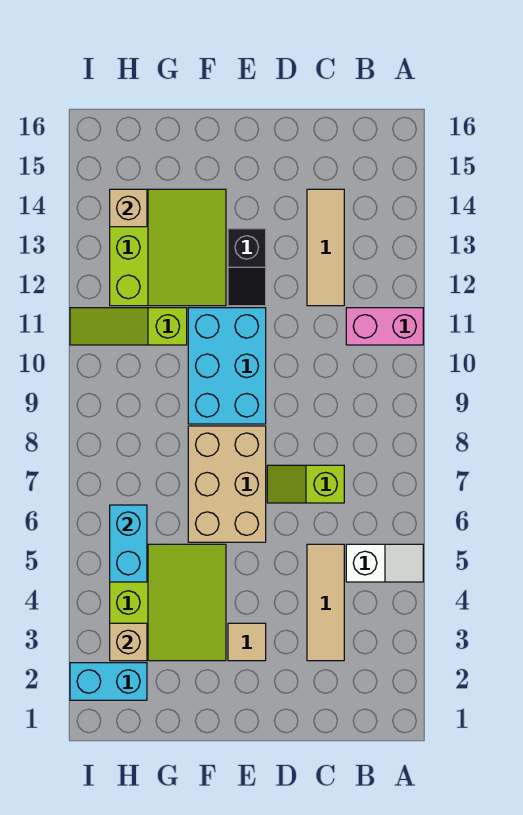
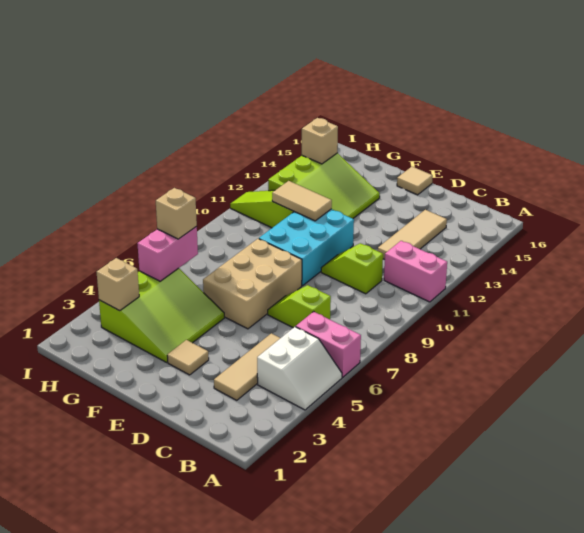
white 1x2 slope [346,544,423,582] -> white 2x2 slope [257,327,342,410]
none -> pink 1x2 brick [296,311,361,377]
none -> lime 1x2 slope [321,243,383,294]
black 1x2 slope [228,229,266,306] -> none
none -> tan 1x1 tile [397,167,433,195]
none -> tan 1x2 tile [272,181,332,221]
cyan 1x2 brick [70,663,147,700] -> none
cyan 1x2 brick [110,505,147,582] -> pink 1x2 brick [137,227,198,281]
none -> tan 1x1 brick [156,188,197,239]

